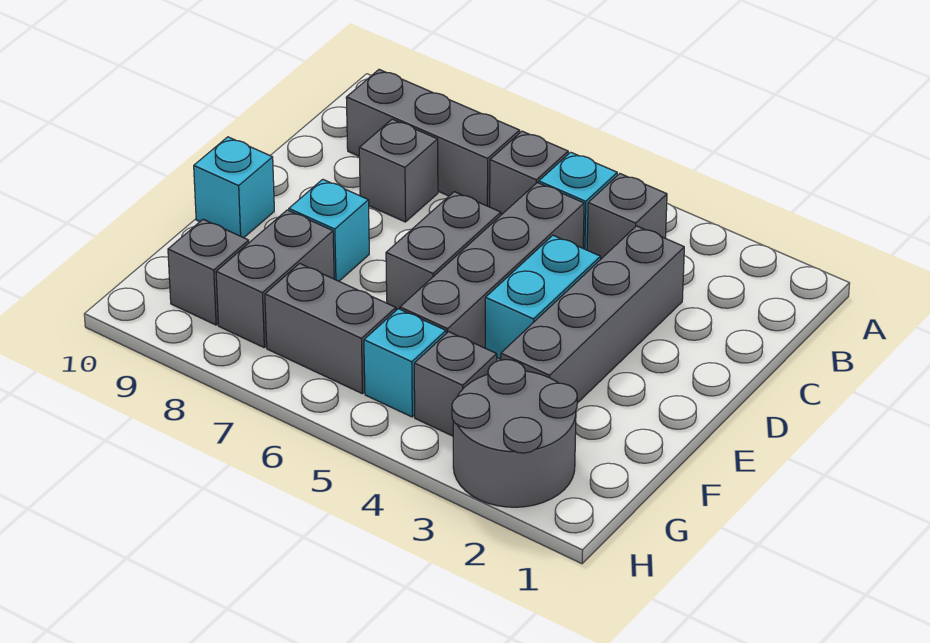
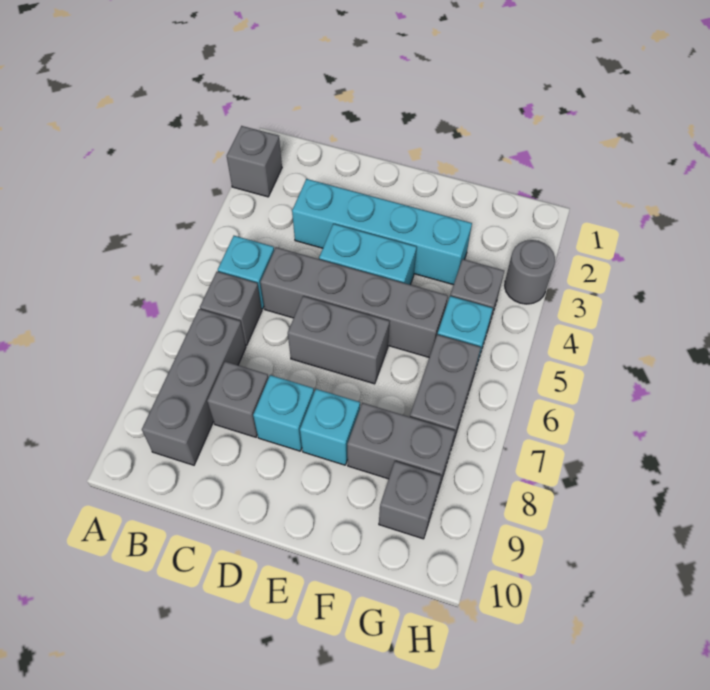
grey 1x1 brick [587,174,667,260] -> grey 1x1 brick moved to [227,126,282,197]
grey 1x4 brick [501,226,684,403] -> cyan 1x4 brick [292,179,472,285]
cyan 1x1 brick [194,137,274,238] -> cyan 1x1 brick moved to [253,375,314,451]
grey 2x2 round brick [452,360,577,507] -> grey 1x1 round brick [505,240,555,304]

